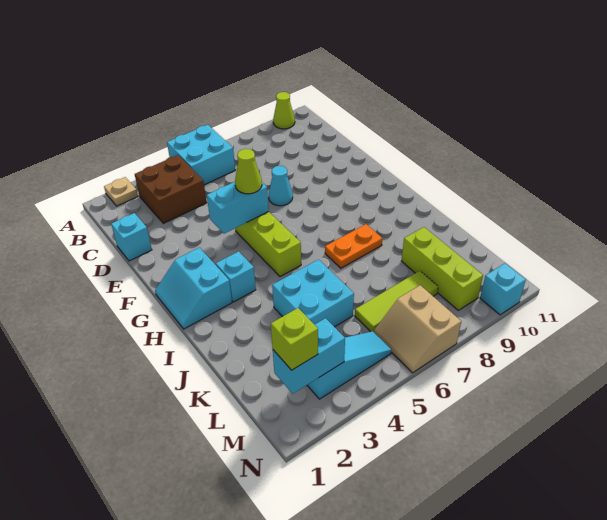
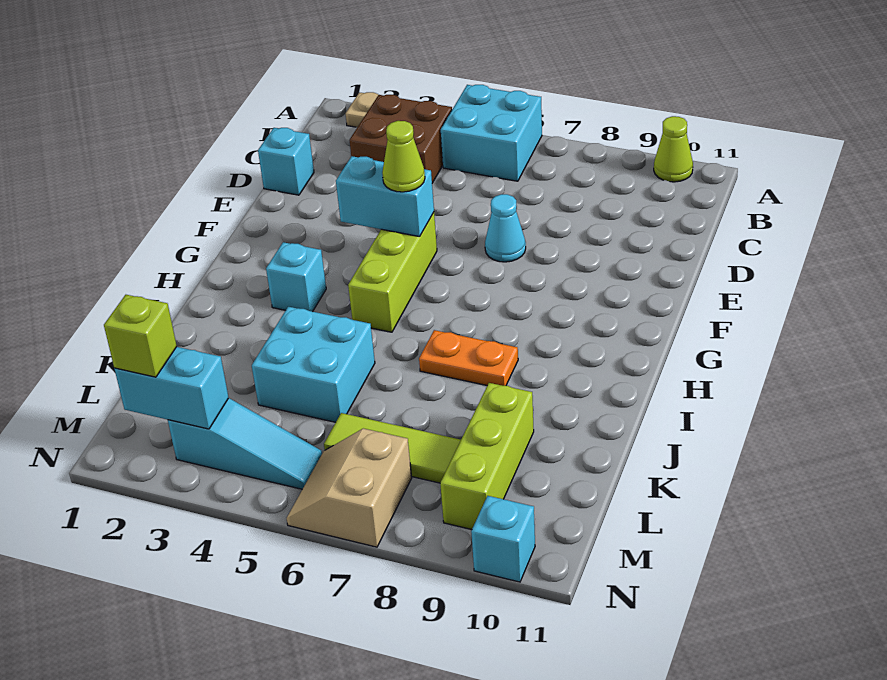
cyan 2x2 slope [155,248,232,329] -> none

